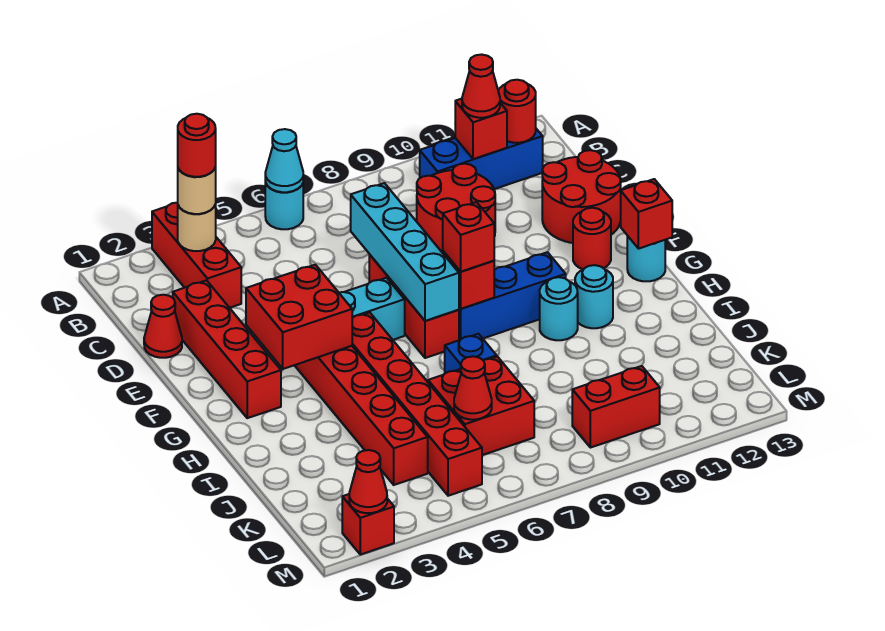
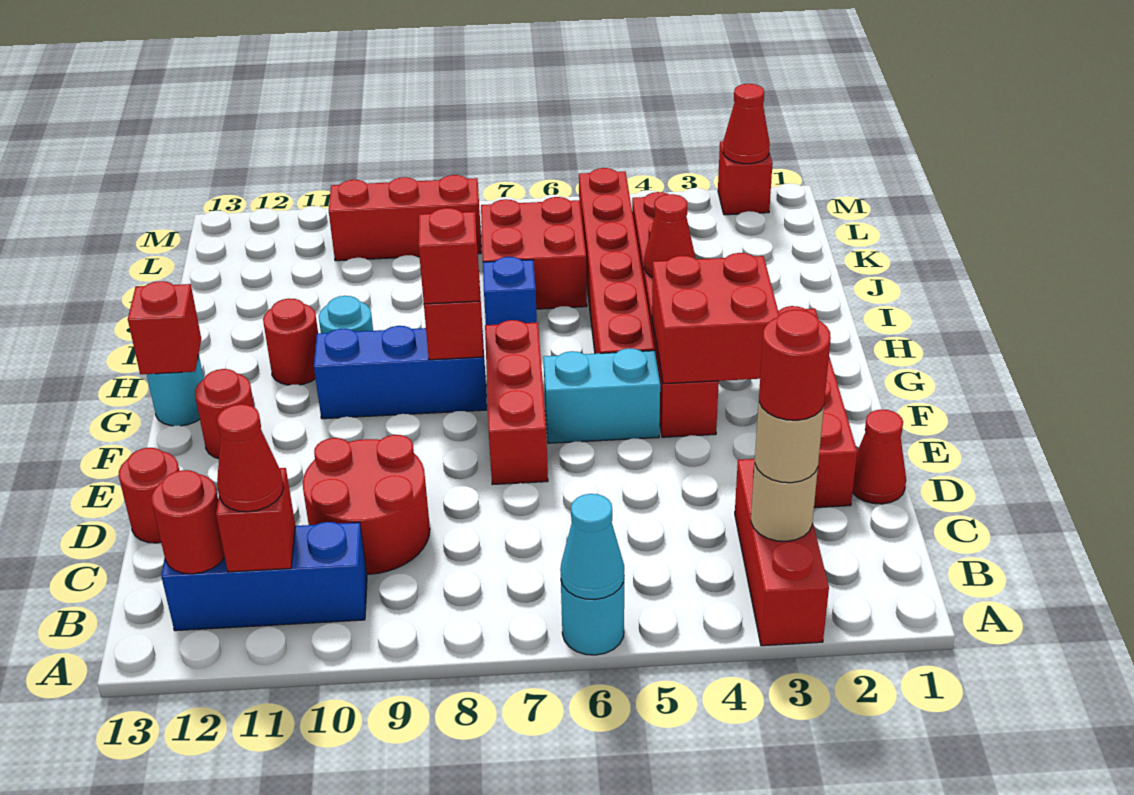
cyan 1x4 brick [351,183,459,321] -> none
red 2x2 round brick [542,150,621,243] -> red 1x1 round brick [119,448,179,543]
cyan 1x1 round brick [575,265,613,328] -> red 1x1 round brick [263,298,318,385]
red 1x1 cone [454,356,492,420] -> red 1x1 cone moved to [644,194,695,277]
red 1x2 brick [572,366,660,448] -> red 1x3 brick [329,175,481,261]

